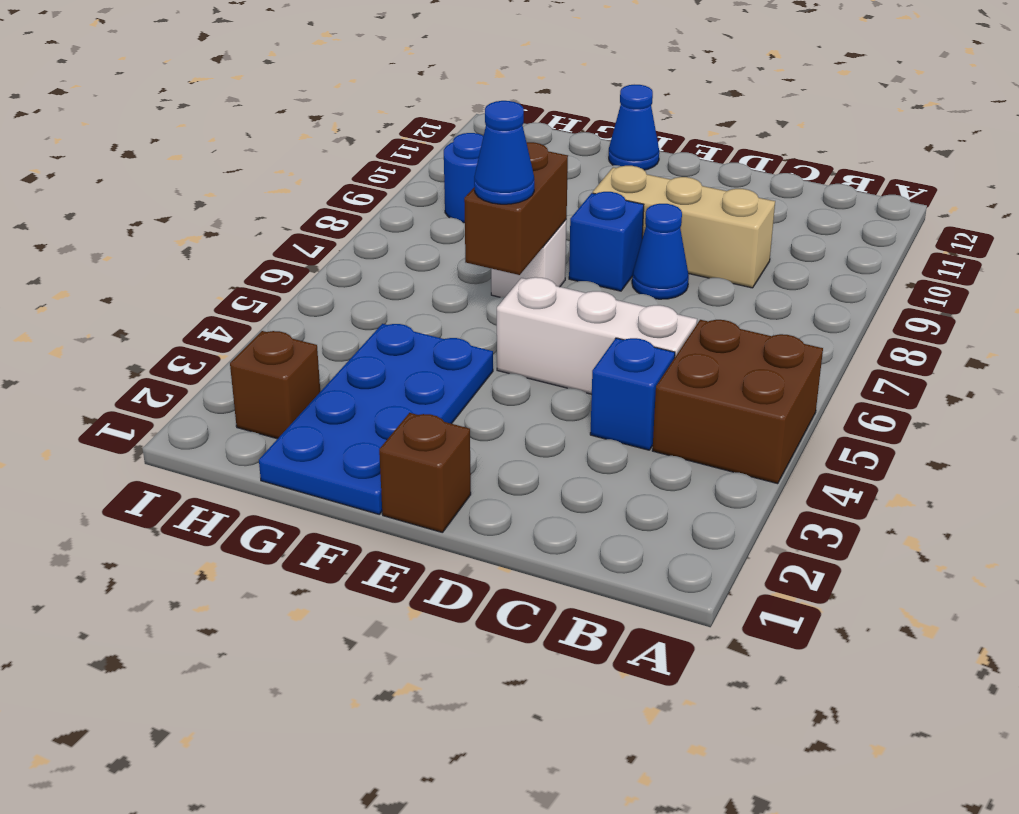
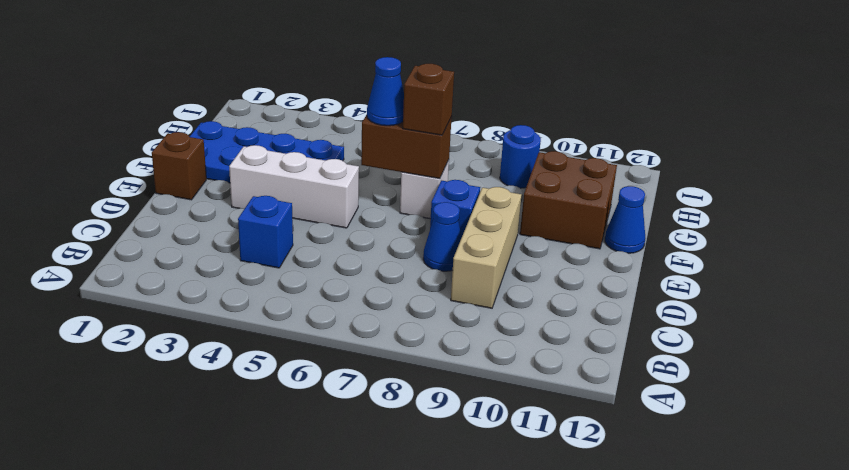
brown 2x2 brick [652,320,823,484] -> brown 2x2 brick moved to [520,151,617,249]
white 1x3 brick [497,277,697,394] -> white 1x3 brick turned to [229,145,359,228]
brown 1x1 brick [230,331,320,439] -> brown 1x1 brick moved to [403,64,454,135]

